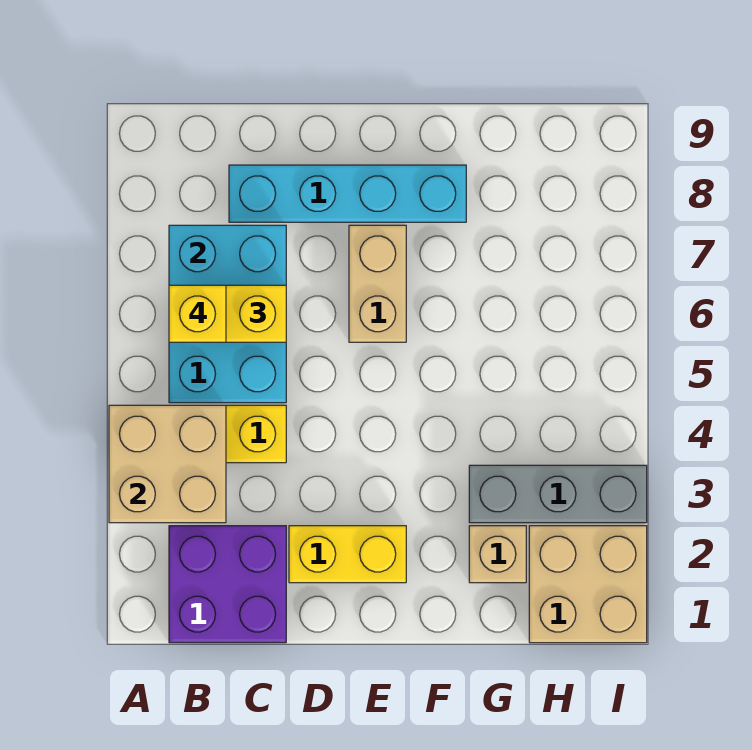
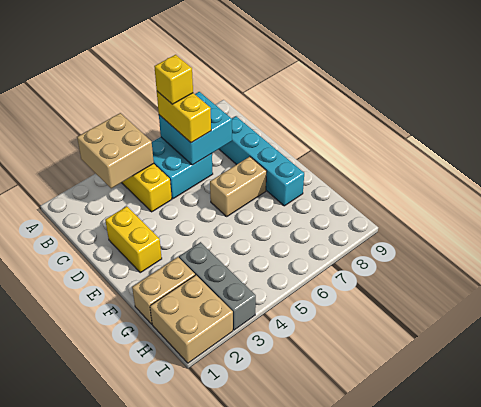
purple 2x2 brick [169,526,286,643] -> none
tan 1x1 brick [469,526,526,583] -> tan 1x2 brick [132,257,195,324]

